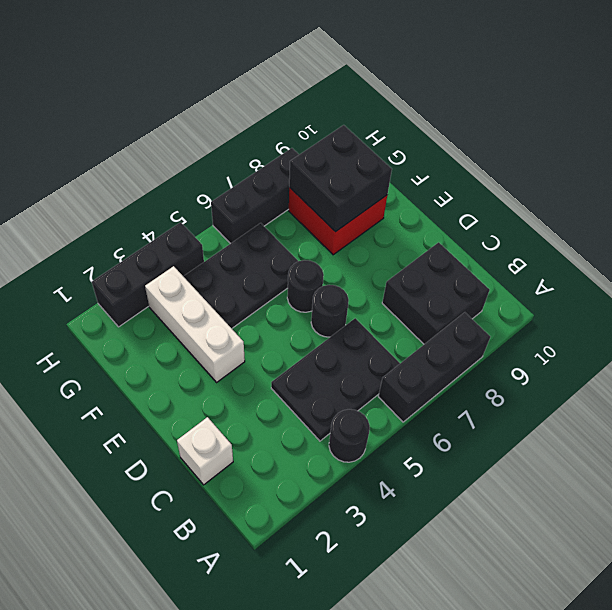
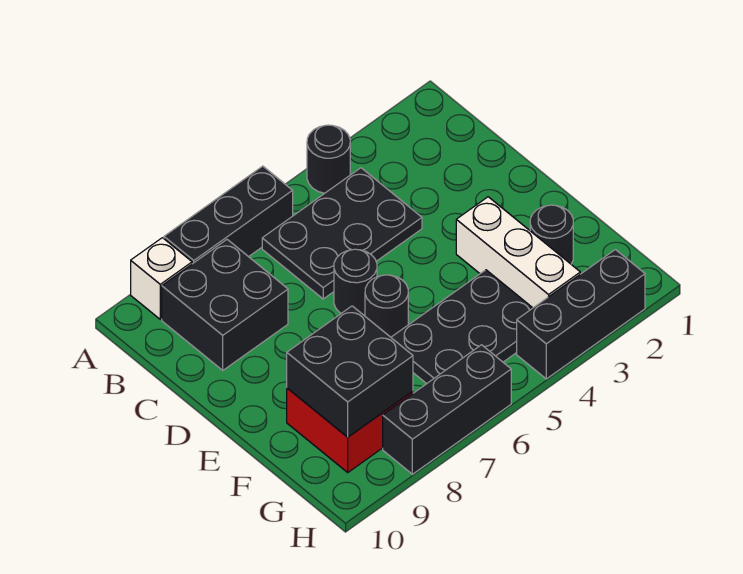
white 1x1 brick [177,417,233,485] -> white 1x1 brick moved to [131,238,192,319]
none -> black 1x1 round brick [530,205,573,264]

